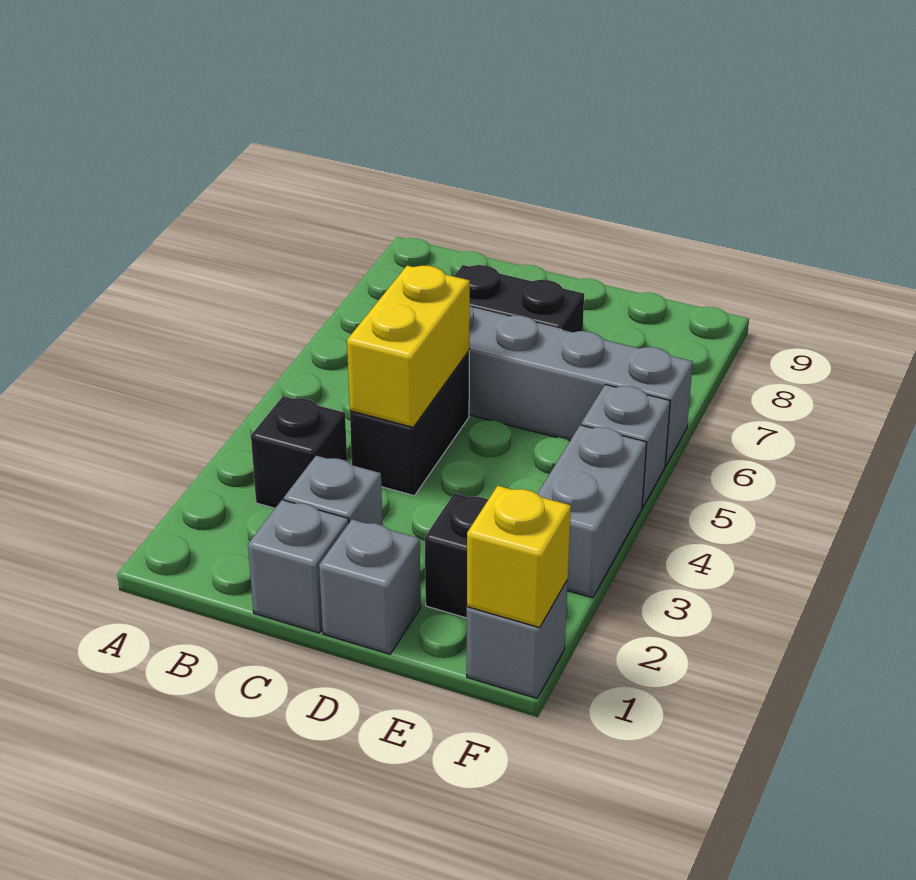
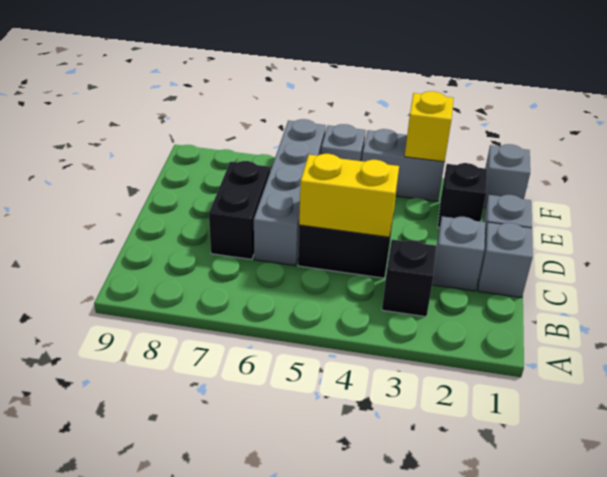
yellow 1x1 brick [467,486,571,628] -> yellow 1x1 brick moved to [405,91,454,162]

